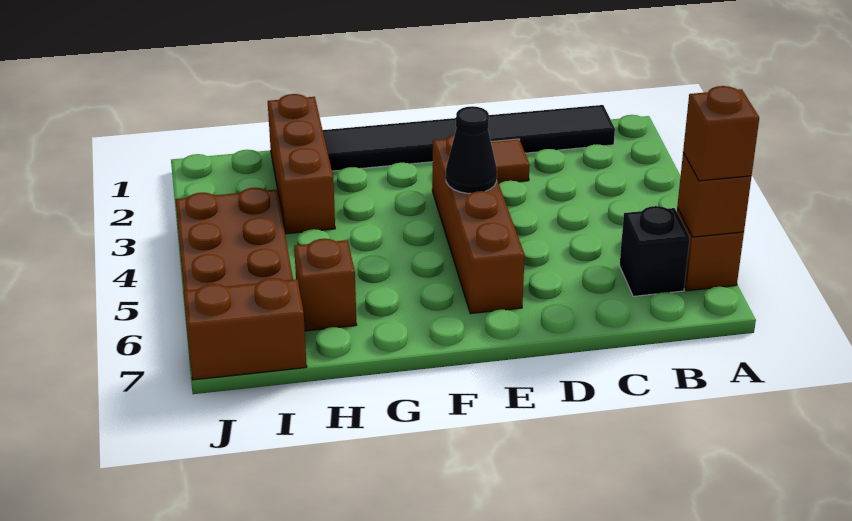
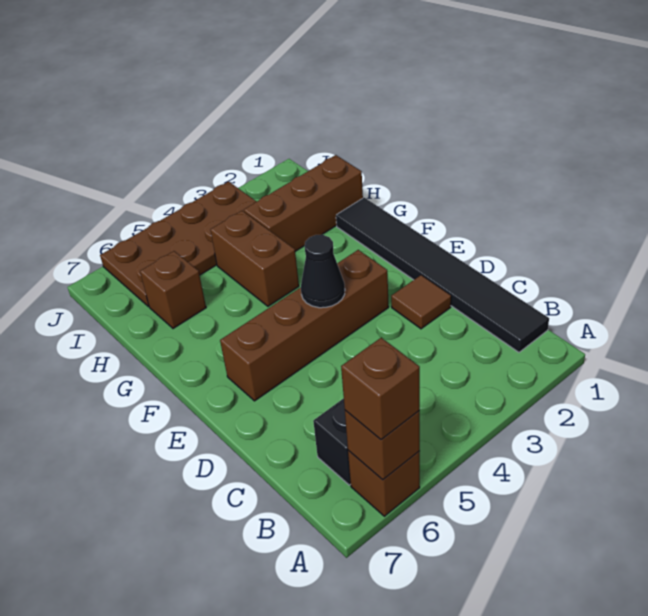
brown 1x2 brick [183,278,307,380] -> brown 1x2 brick moved to [210,211,299,306]

